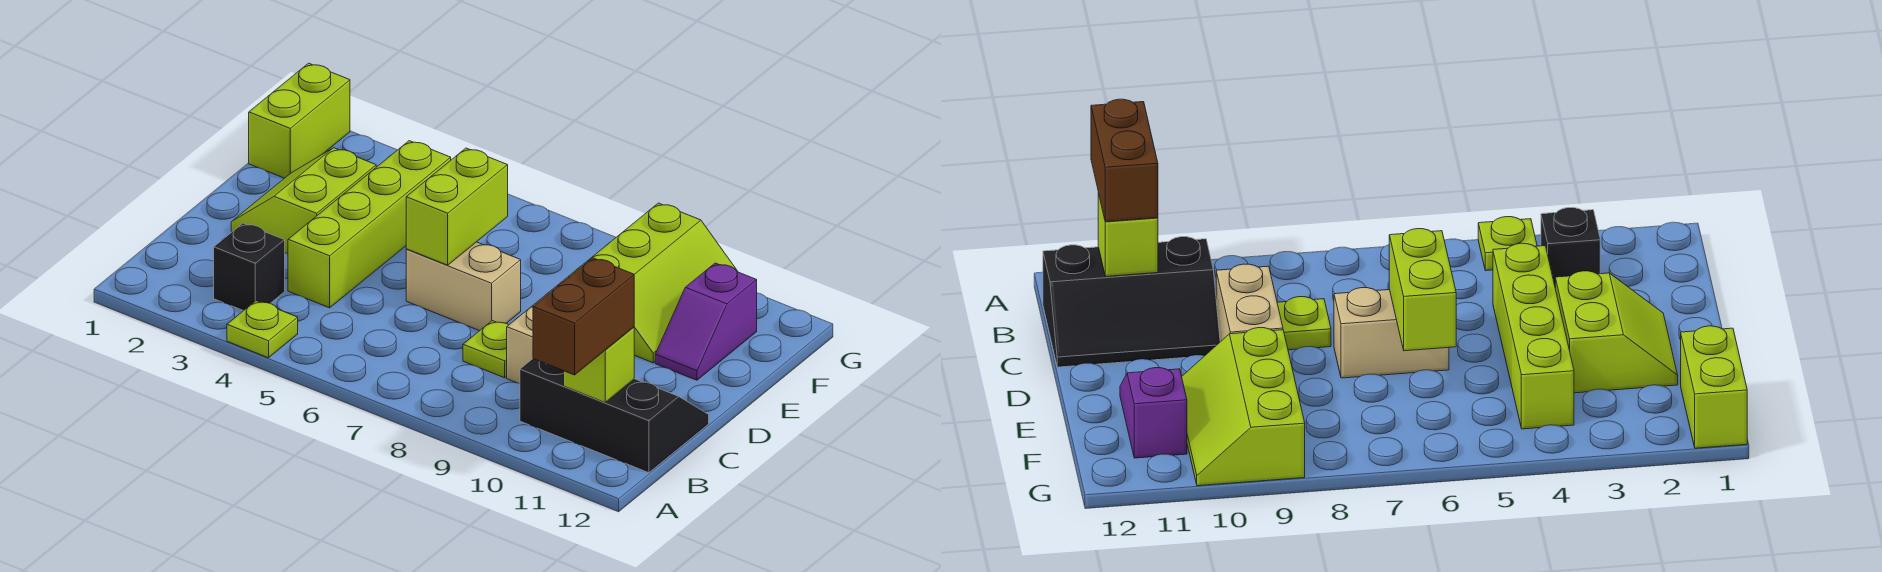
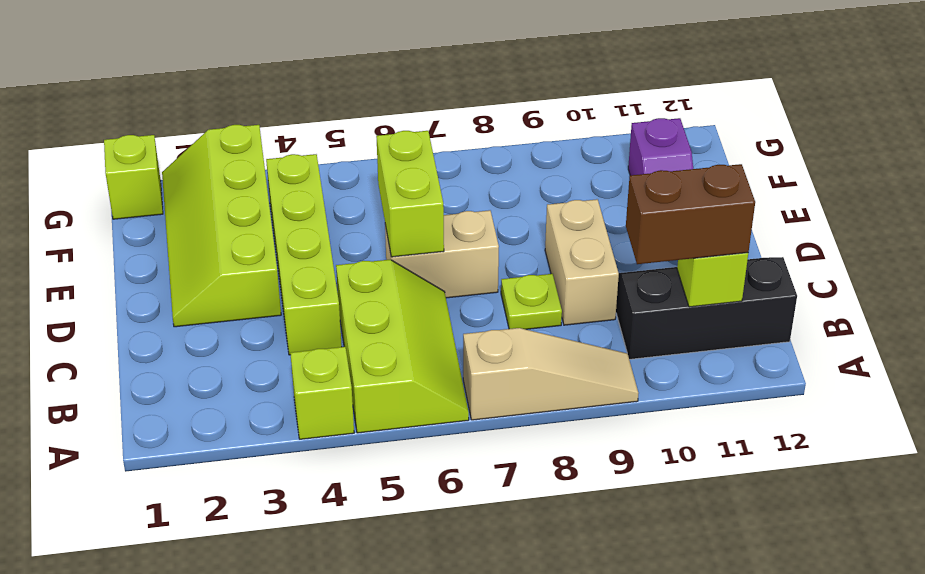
lime 1x1 plate [227,301,298,358] -> lime 1x1 brick [290,347,354,439]
none -> tan 1x3 slope [463,328,639,420]
brown 1x2 brick [533,258,634,375] -> brown 1x2 brick turned to [626,164,755,264]
black 1x1 brick [214,223,285,311] -> none
lime 2x2 slope [231,148,376,254] -> lime 2x4 slope [162,125,281,327]
lime 2x3 slope [568,203,738,363] -> lime 2x3 slope moved to [336,260,469,433]
lime 1x2 brick [249,63,350,178] -> lime 1x1 brick [104,135,163,219]

